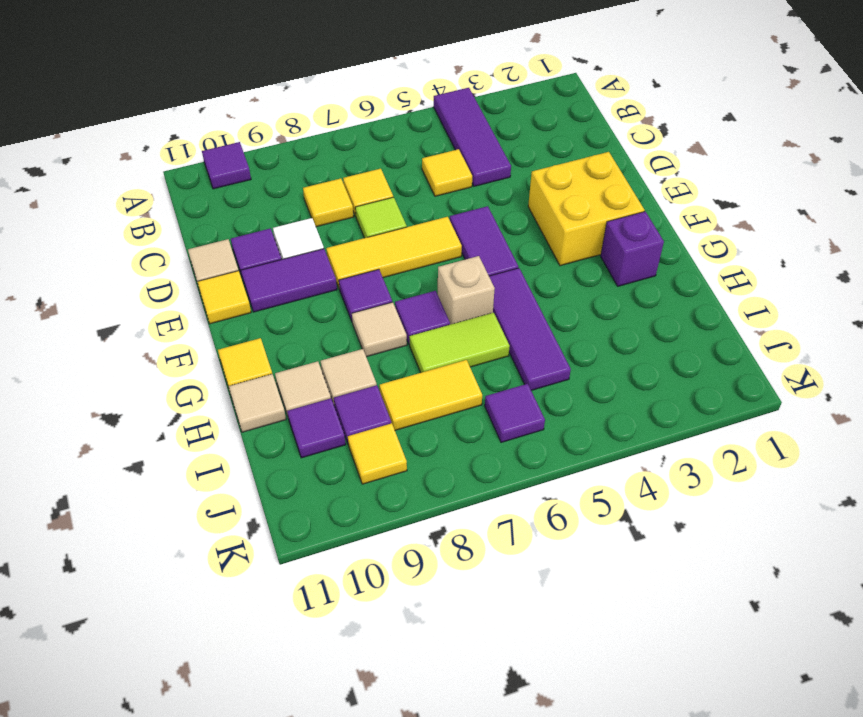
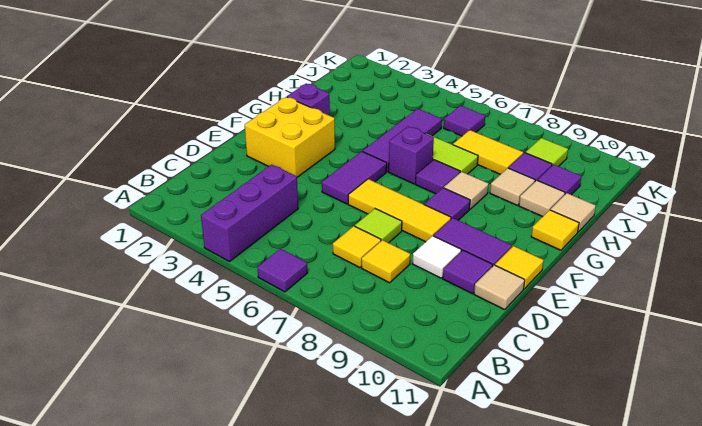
purple 1x3 tile [434,88,511,186] -> purple 1x3 brick [201,164,298,262]
purple 1x1 tile [202,142,251,189] -> purple 1x1 tile moved to [257,249,308,292]
yellow 1x1 tile [422,149,472,196] -> none
tan 1x1 brick [438,256,495,325] -> purple 1x1 brick [389,127,434,184]
yellow 1x1 tile [348,423,407,484] -> lime 1x1 tile [525,138,568,166]

